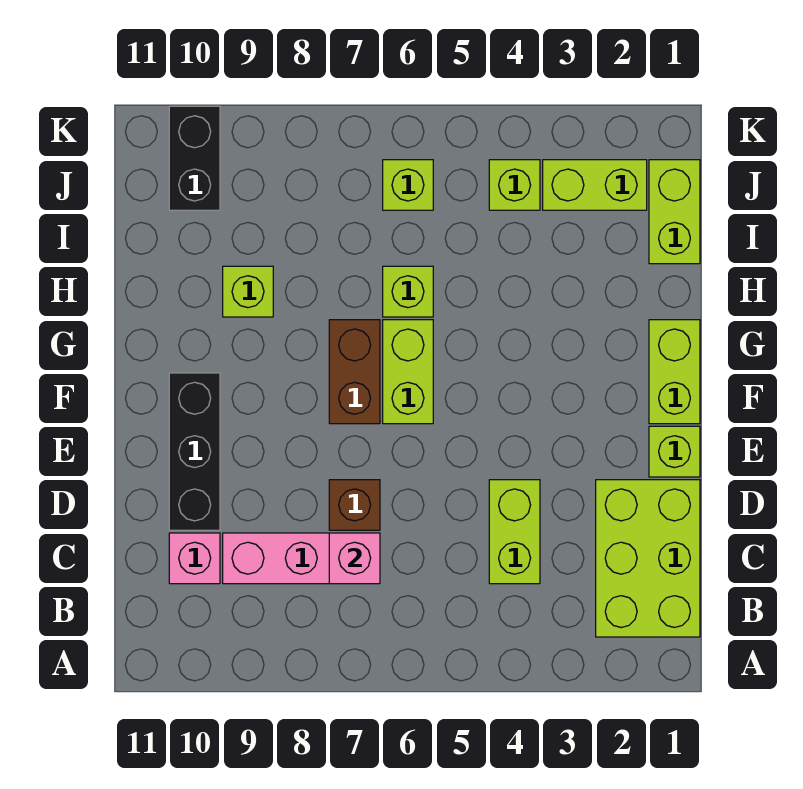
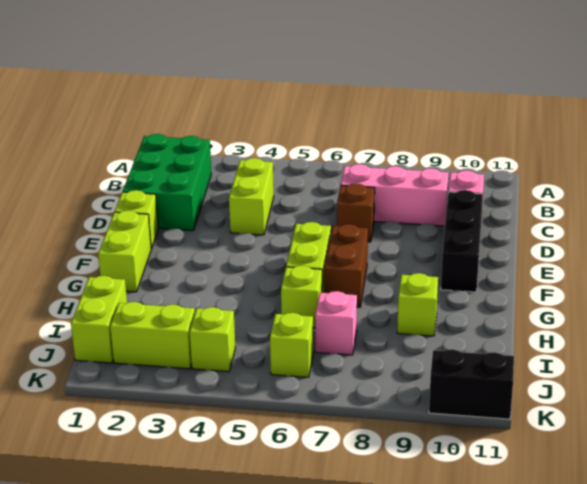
lime 2x3 brick [596,480,700,637] -> green 2x3 brick [123,134,211,231]
pink 1x1 brick [329,533,380,584] -> pink 1x1 brick moved to [315,291,357,355]
black 1x2 brick [169,106,220,210] -> black 1x2 brick turned to [429,349,514,419]

